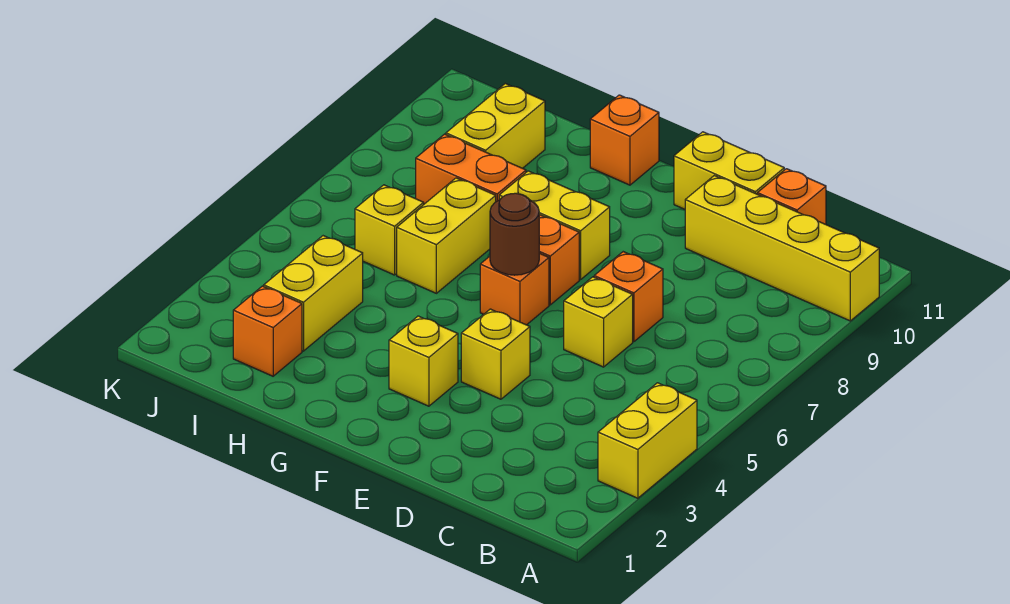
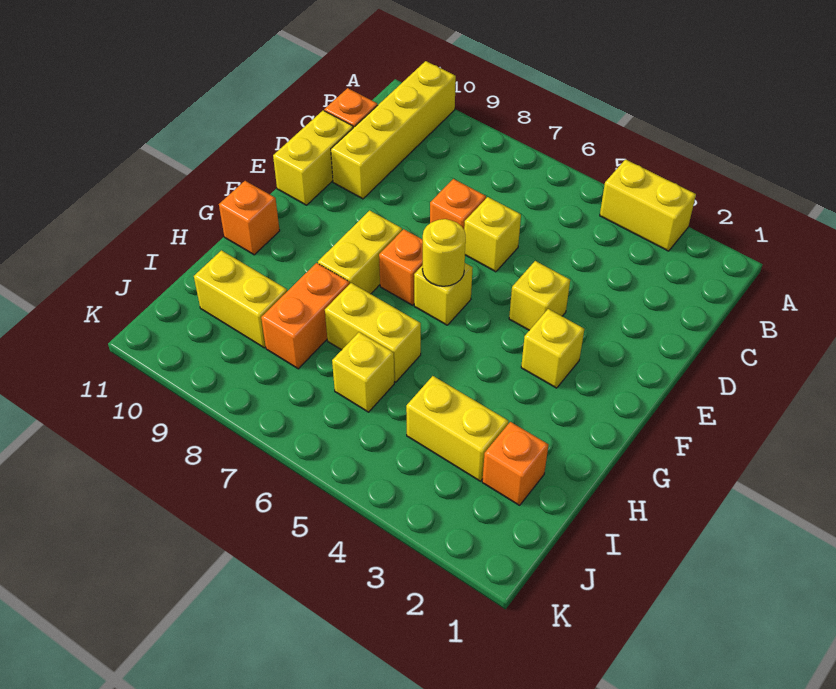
orange 1x1 brick [480,253,549,325] -> yellow 1x1 brick [414,263,473,325]
brown 1x1 round brick [490,193,539,275] -> yellow 1x1 round brick [422,219,466,286]

